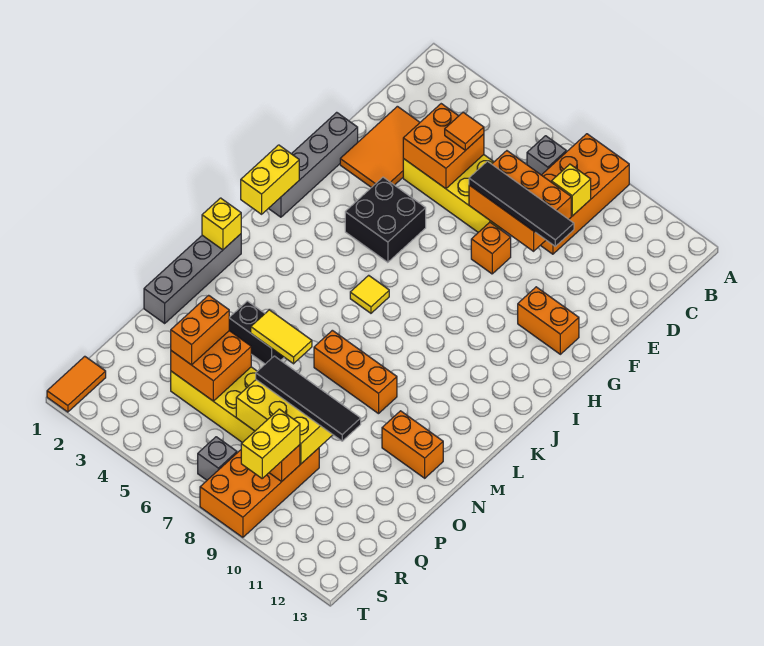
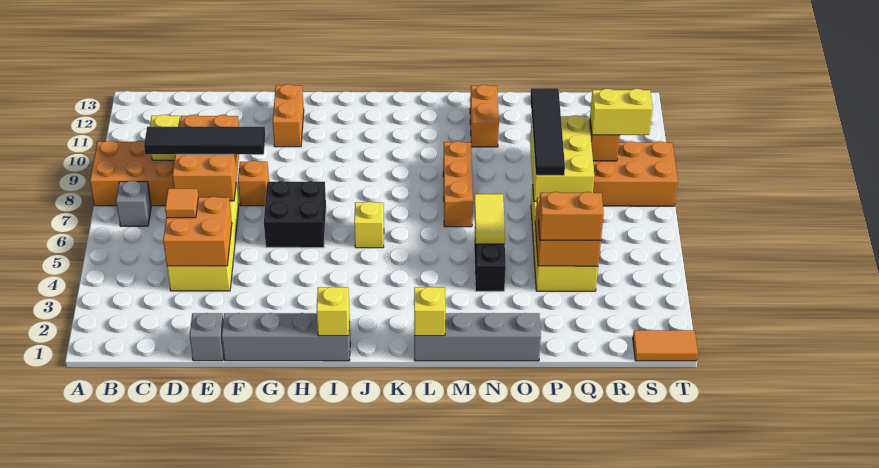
orange 2x3 tile [340,106,420,188] -> none
black 1x4 tile [469,161,574,246] -> black 1x4 tile turned to [144,127,265,155]
black 2x2 brick [345,177,426,262] -> black 2x2 brick moved to [264,181,326,248]
yellow 1x2 brick [241,145,299,214] -> yellow 1x1 brick [317,287,349,336]
yellow 1x1 tile [350,275,389,313] -> yellow 1x1 brick [354,202,384,248]
grey 1x1 brick [198,437,237,480] -> grey 1x1 brick moved to [190,313,224,361]

